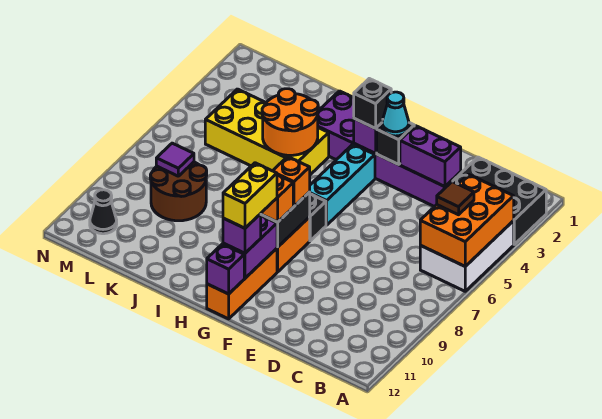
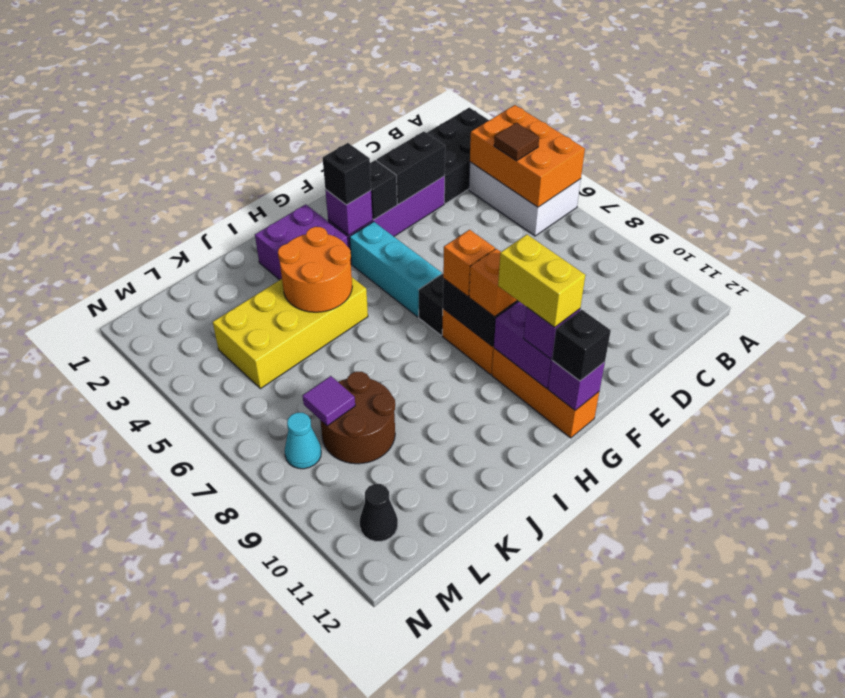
purple 1x2 brick [400,126,461,187] -> black 1x2 brick [377,131,445,204]
cyan 1x1 cone [382,92,409,136] -> cyan 1x1 cone moved to [285,413,321,469]
none -> black 1x1 brick [552,310,611,381]

